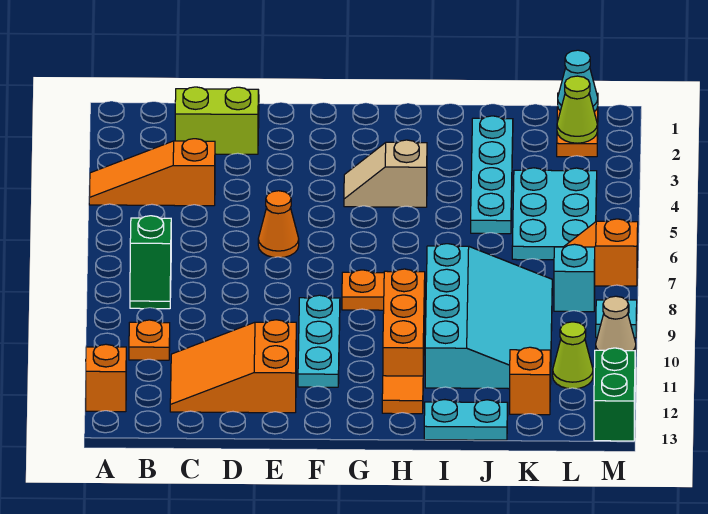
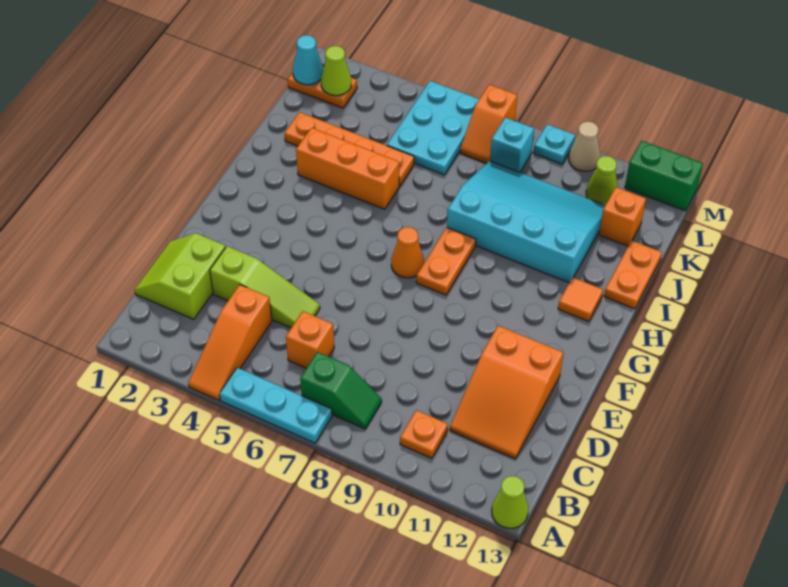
orange 1x1 brick [86,344,126,412] -> orange 1x1 brick moved to [286,311,334,368]
none -> lime 1x1 cone [492,476,528,528]
none -> lime 1x3 slope [210,246,320,328]
orange 1x1 cone [258,191,299,257] -> orange 1x1 cone moved to [391,227,424,278]
cyan 1x3 plate [298,295,340,387] -> cyan 1x3 plate moved to [219,368,332,443]
tan 1x2 slope [344,140,427,207] -> none
orange 1x3 brick [383,269,425,376] -> orange 1x3 brick moved to [296,128,399,209]
cyan 1x2 plate [424,400,508,440] -> orange 1x2 plate [604,240,662,309]
cyan 1x4 plate [471,116,513,234] -> orange 1x4 plate [284,112,414,186]
cyan 2x3 plate [512,168,597,260] -> cyan 2x3 plate turned to [387,81,479,175]

